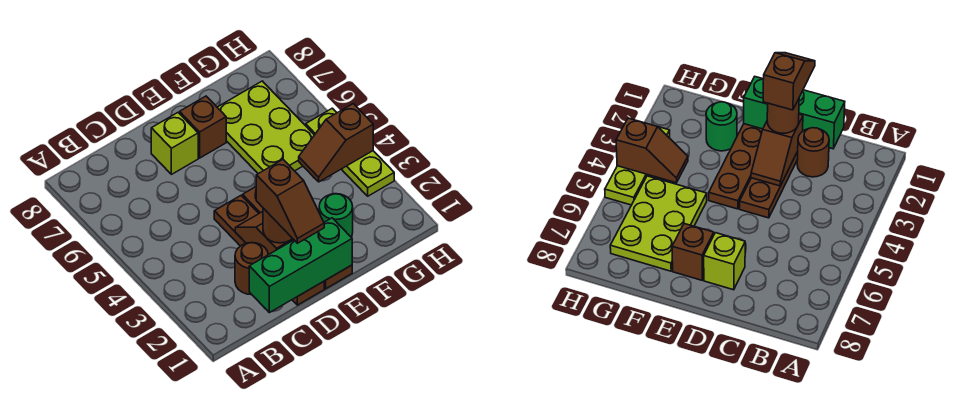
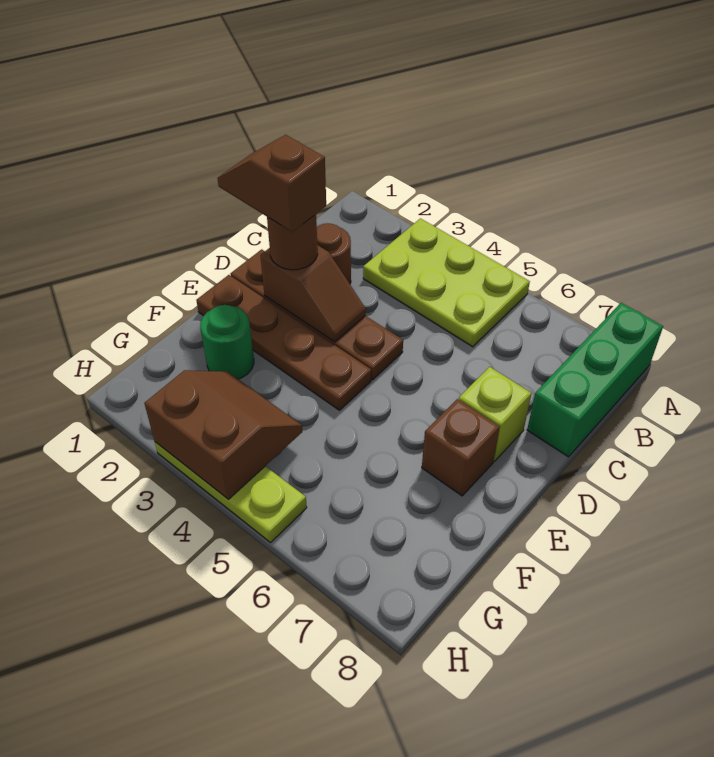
green 1x3 brick [249,218,352,313] -> green 1x3 brick moved to [527,303,663,457]
lime 2x3 plate [217,81,314,174] -> lime 2x3 plate moved to [363,218,530,347]
brown 1x2 slope [299,104,373,182] -> brown 2x2 slope [144,370,302,500]

